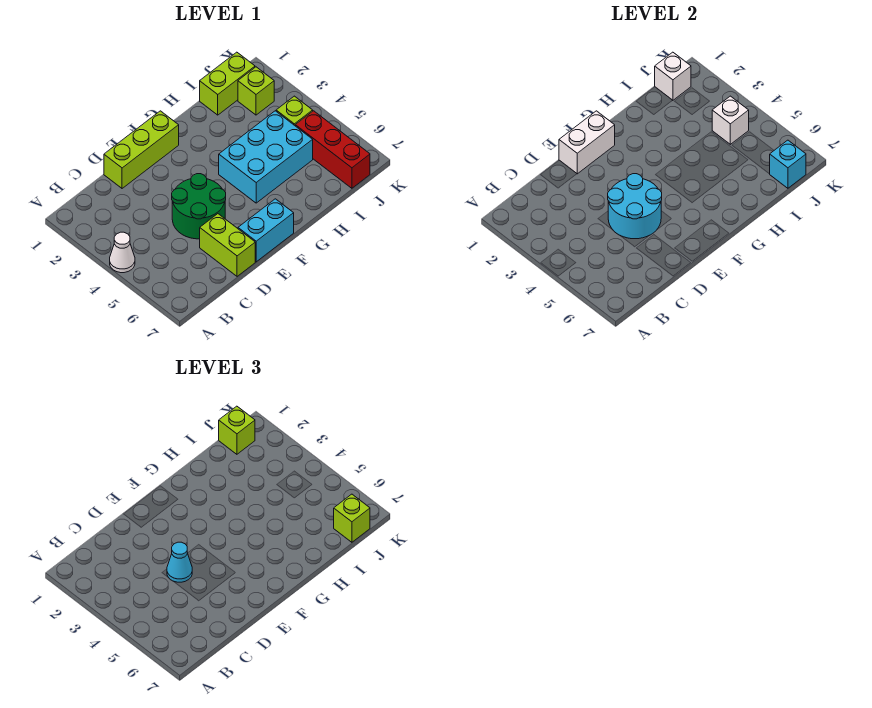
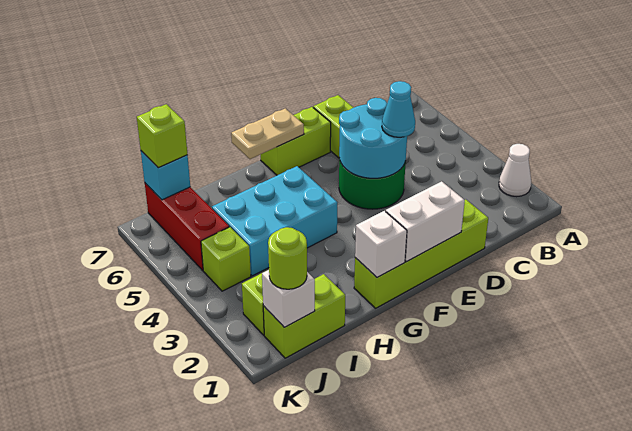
white 1x1 cone [110,232,135,273] -> white 1x1 cone moved to [499,144,531,197]
lime 1x3 brick [104,111,179,188] -> lime 1x4 brick [354,200,488,308]
cyan 1x2 brick [238,199,294,262] -> lime 1x2 brick [261,107,331,175]
none -> tan 1x2 plate [231,108,304,159]
lime 1x1 brick [219,406,255,454] -> lime 1x1 round brick [268,227,307,289]
white 1x1 brick [712,96,749,144] -> white 1x1 brick moved to [355,211,407,277]

